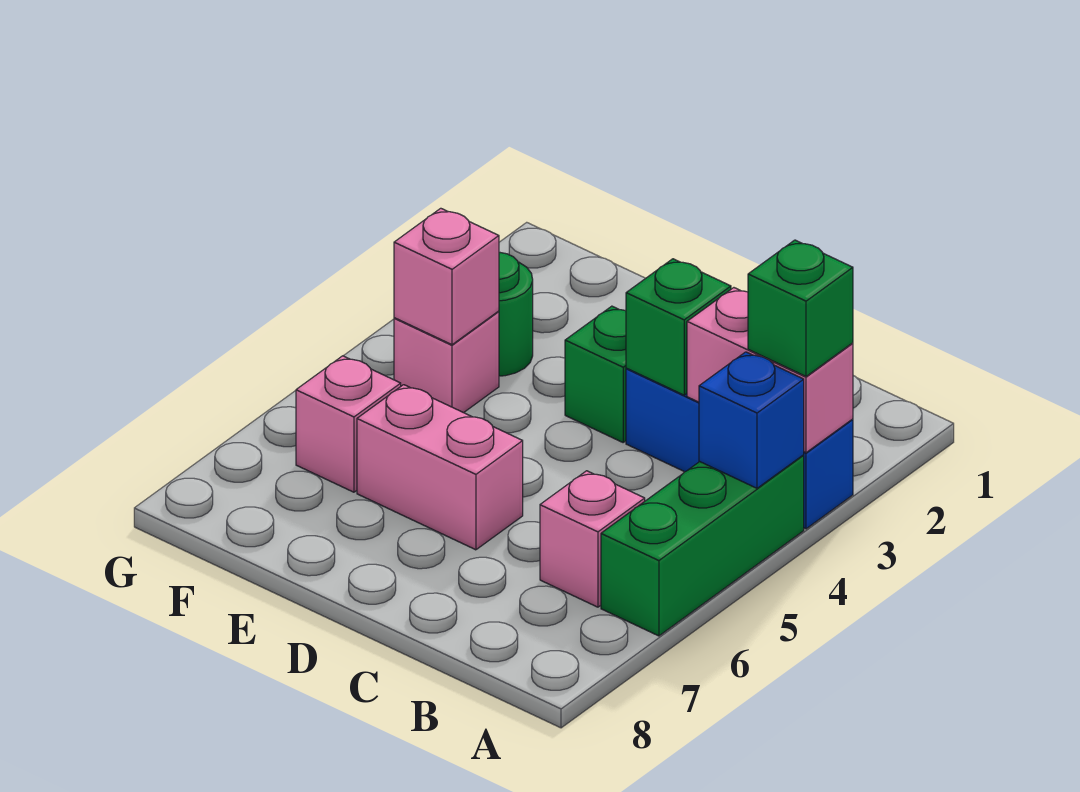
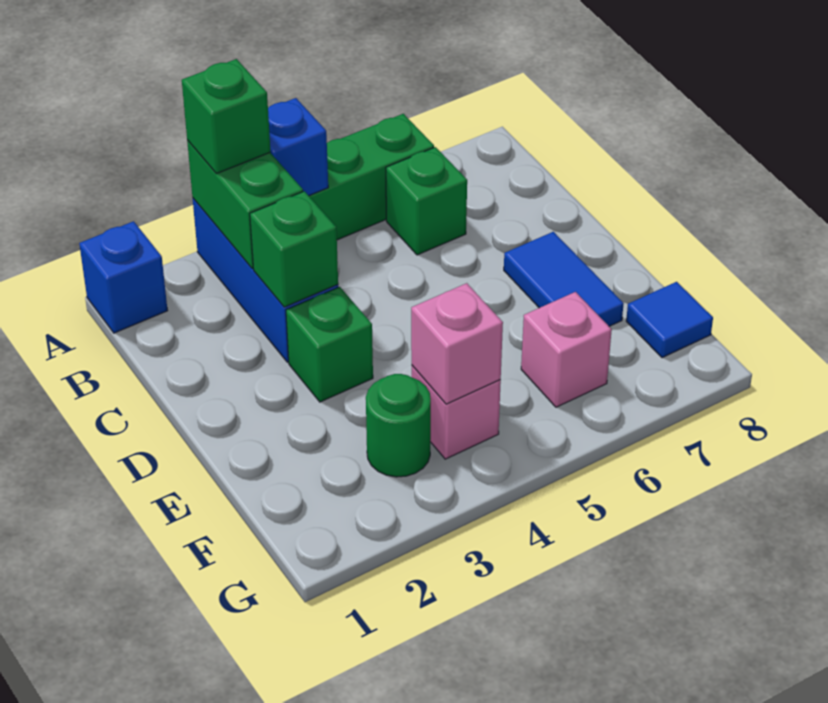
none -> blue 1x1 brick [79,221,168,333]
pink 1x2 brick [687,288,853,453] -> green 1x2 brick [187,140,303,269]
pink 1x1 brick [540,471,645,607] -> green 1x1 brick [386,147,467,255]
pink 1x2 brick [357,385,523,550] -> none
none -> blue 1x2 tile [504,232,624,326]
none -> blue 1x1 tile [626,282,713,358]

